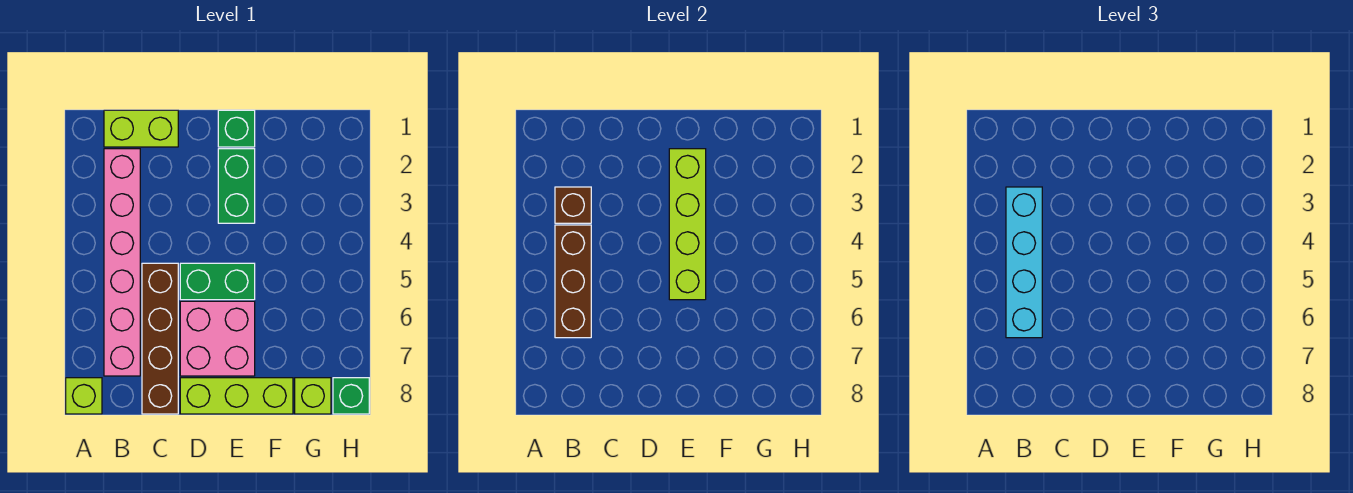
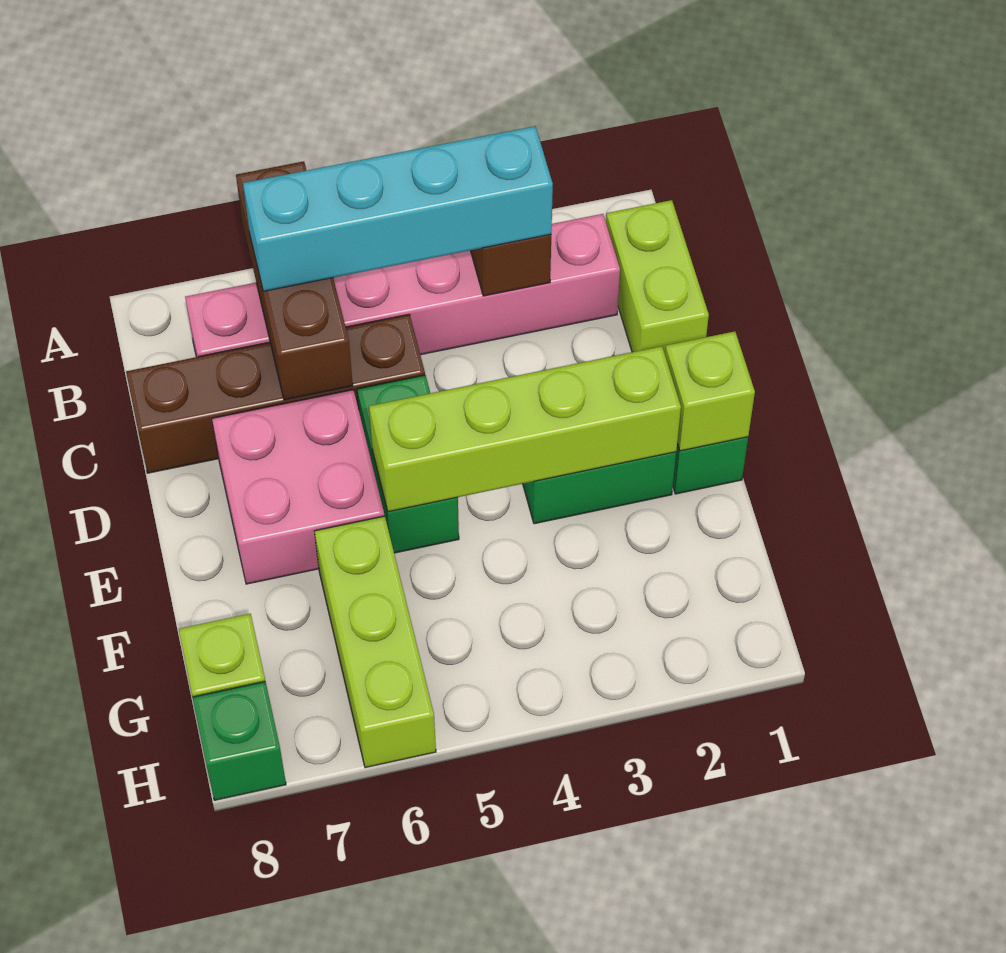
lime 1x1 brick [66,378,102,414] -> lime 1x1 brick moved to [665,331,755,451]
brown 1x3 brick [555,225,591,338] -> brown 1x3 brick turned to [236,161,353,400]
lime 1x3 brick [180,378,293,414] -> lime 1x3 brick moved to [314,516,436,768]

